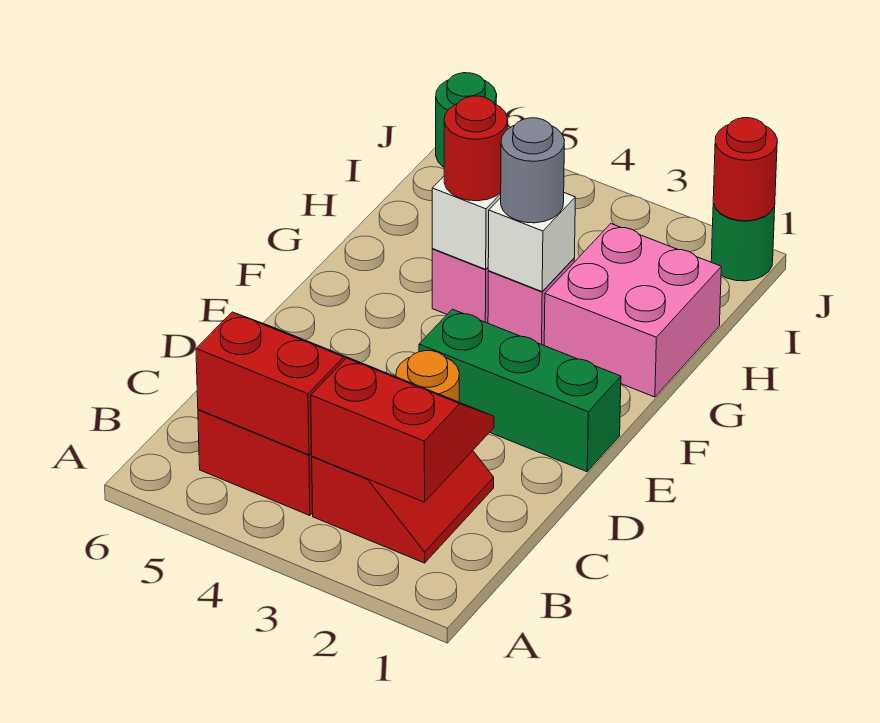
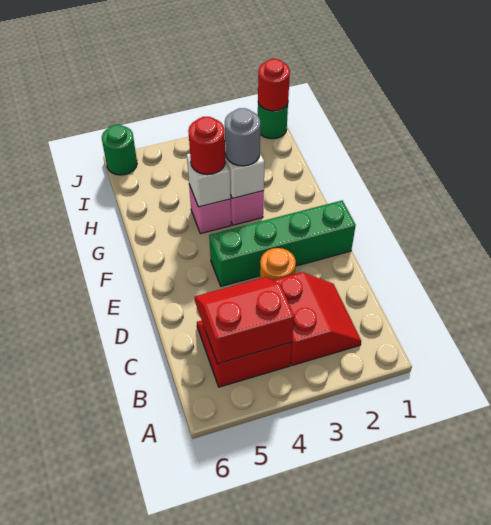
red 2x2 slope [311,358,494,502] -> none
green 1x3 brick [419,309,621,472] -> green 1x4 brick [209,201,356,286]
pink 2x2 brick [544,224,721,397] -> none

